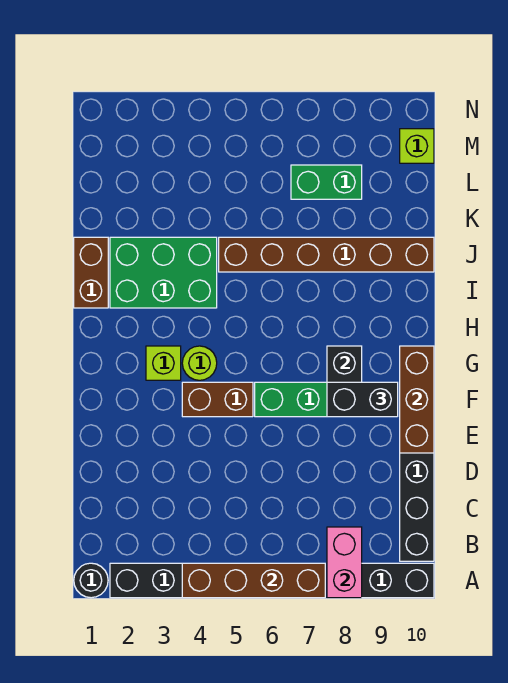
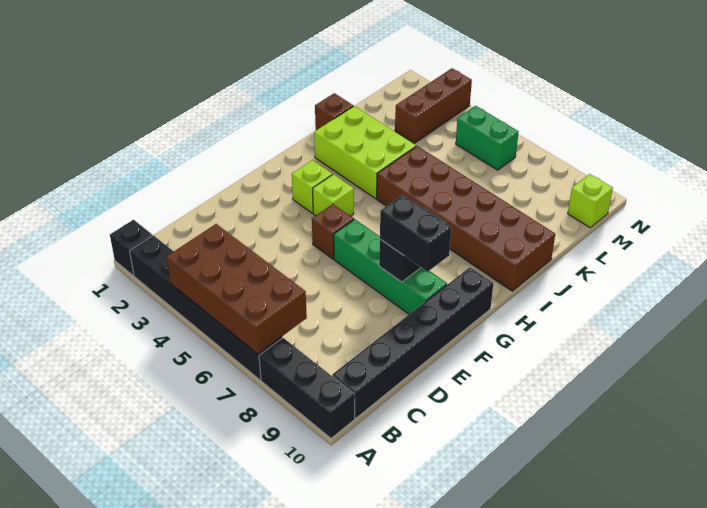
black 1x1 round brick [74,563,108,598] -> black 1x1 brick [110,220,153,276]
brown 1x4 brick [182,563,325,598] -> brown 2x4 brick [166,224,307,354]
pink 1x2 brick [327,527,362,598] -> none
brown 1x3 brick [400,346,434,453] -> brown 1x3 brick moved to [395,68,472,143]
brown 1x2 brick [182,382,253,417] -> brown 1x1 brick [312,204,354,259]
lime 1x1 round brick [182,346,217,380] -> lime 1x1 brick [313,174,354,216]
brown 1x2 brick [74,237,108,308] -> brown 1x1 brick [315,93,353,130]
green 2x3 brick [110,237,217,308] -> lime 2x3 brick [314,106,416,198]
brown 1x6 brick [219,237,434,272] -> brown 2x6 brick [377,146,555,291]
green 1x2 brick [291,165,362,199] -> green 1x2 brick moved to [456,106,519,170]

